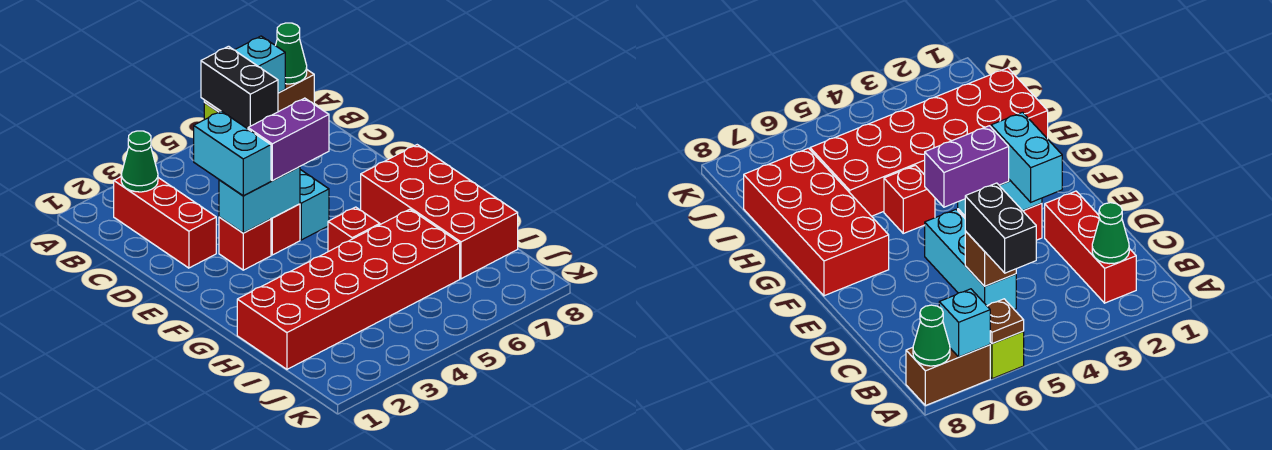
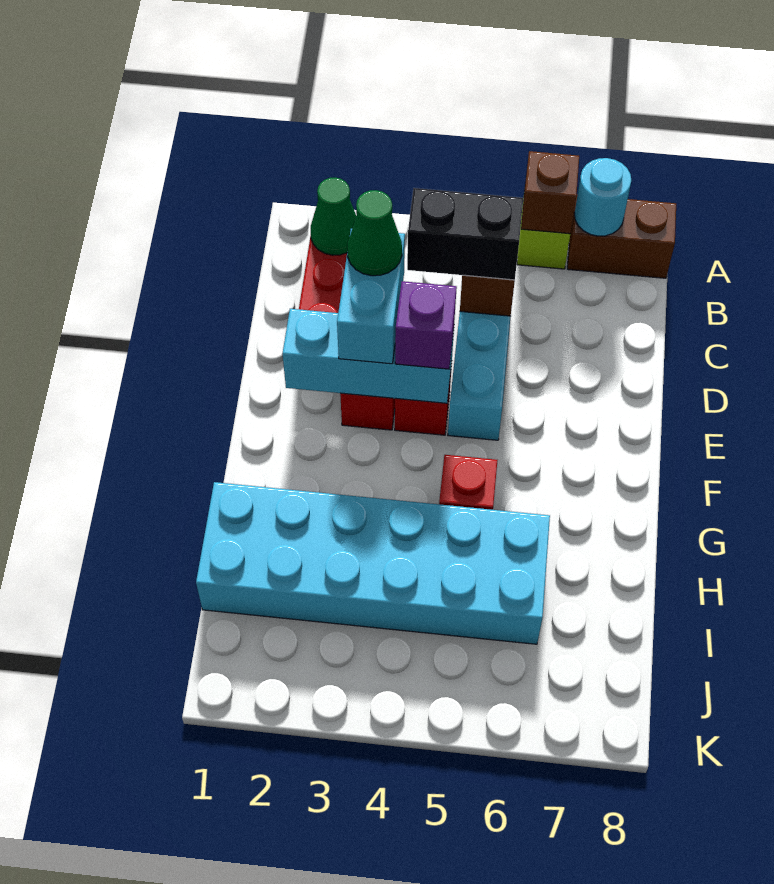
brown 1x1 plate [987,299,1024,344] -> brown 1x1 brick [521,151,579,234]
cyan 1x1 brick [235,36,285,93] -> cyan 1x1 round brick [574,158,631,236]
green 1x1 cone [275,23,307,84] -> green 1x1 cone moved to [347,190,402,276]
black 1x2 brick [201,46,278,129] -> black 1x2 brick turned to [407,188,523,280]
cyan 1x2 brick [219,167,300,233] -> cyan 1x3 brick [282,309,454,403]
purple 1x2 brick [248,98,329,181] -> purple 1x1 brick [395,281,457,369]
red 2x4 brick [361,145,518,279] -> none
red 2x6 brick [237,209,460,369] -> cyan 2x6 brick [196,482,550,644]

